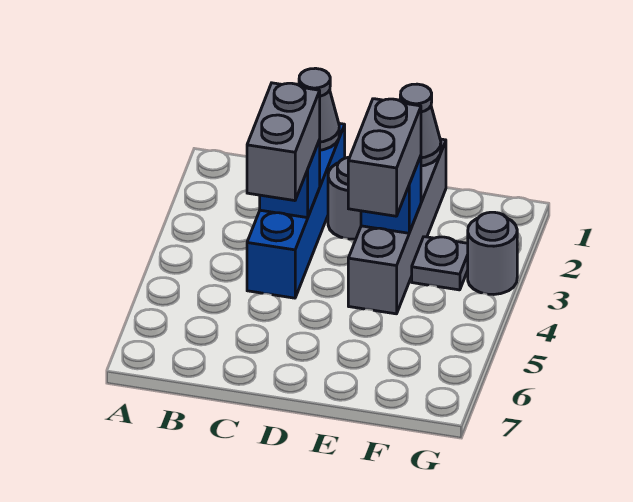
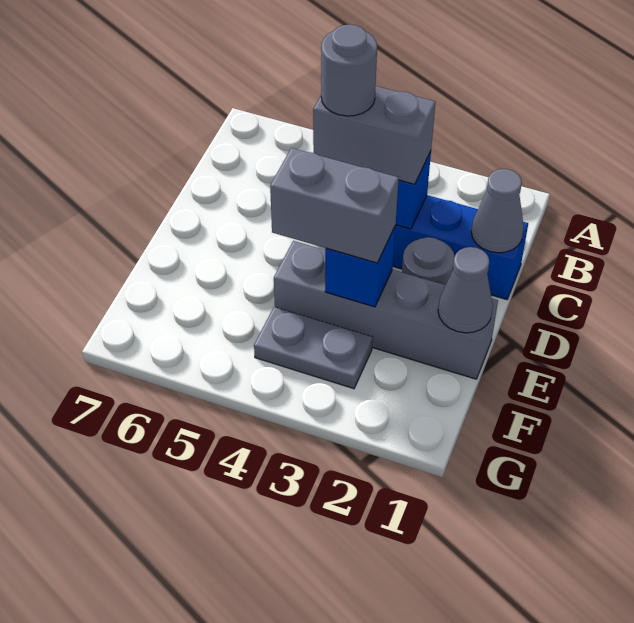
grey 1x1 plate [412,237,468,290] -> grey 1x2 plate [254,307,373,389]
grey 1x1 round brick [468,212,517,294] -> grey 1x1 round brick moved to [321,24,377,116]

